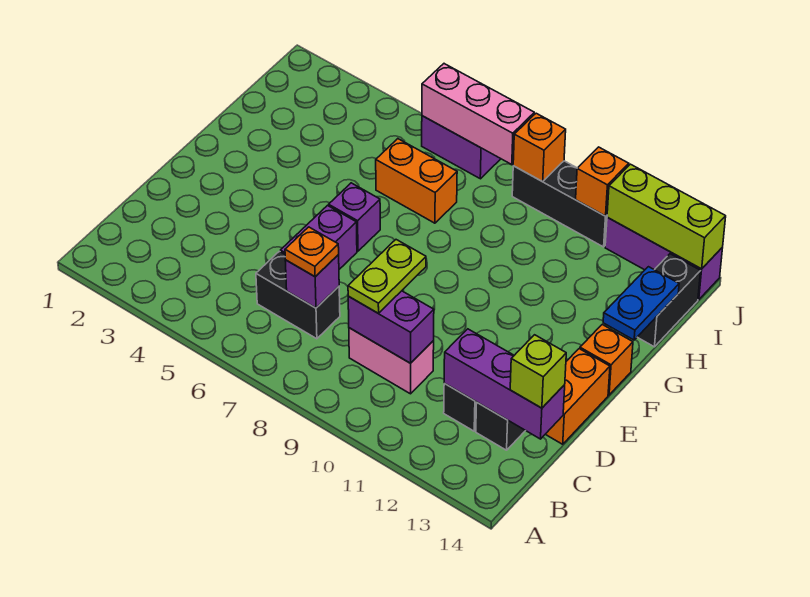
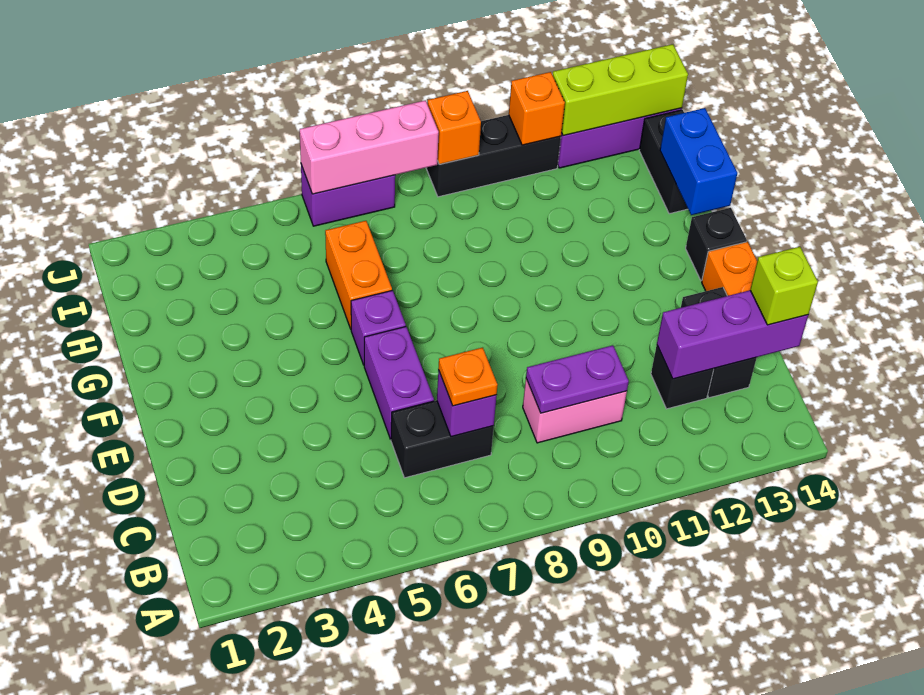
purple 1x2 brick [348,291,434,363] -> purple 1x2 plate [526,345,629,413]
lime 1x2 plate [348,240,426,314] -> none
orange 1x1 brick [580,325,633,395] -> black 1x1 brick [686,208,747,281]
blue 1x2 plate [603,267,679,340] -> blue 1x2 brick [660,108,737,215]
orange 1x2 brick [376,139,457,223] -> orange 1x2 brick turned to [325,221,392,329]

